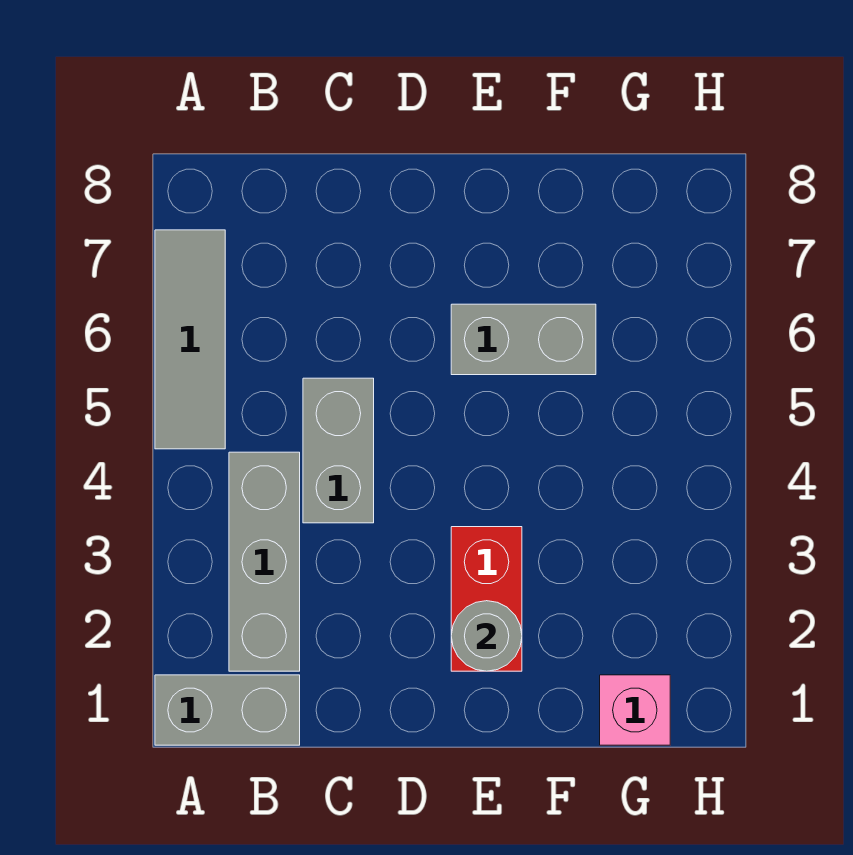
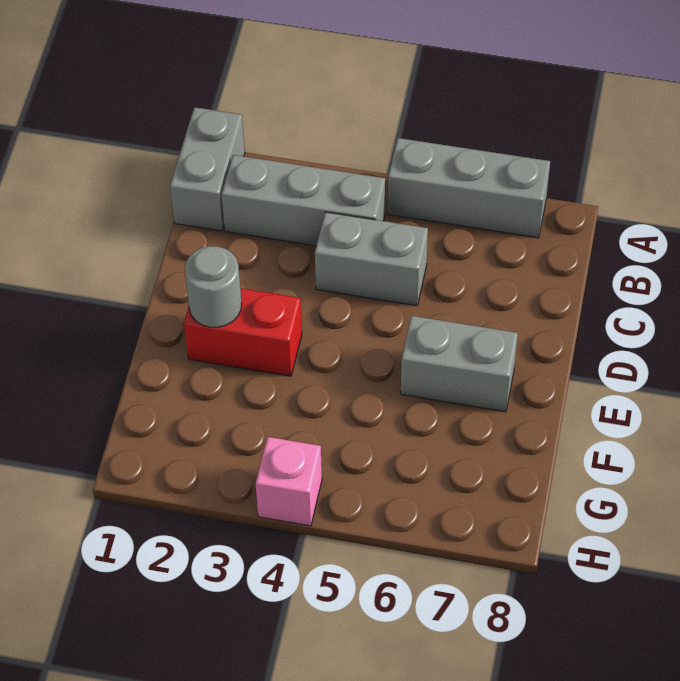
grey 1x3 tile [155,230,225,449] -> grey 1x3 brick [388,138,550,238]
grey 1x2 brick [451,304,596,375] -> grey 1x2 brick turned to [401,316,518,412]
pink 1x1 brick [600,675,670,745] -> pink 1x1 brick moved to [256,437,322,526]

